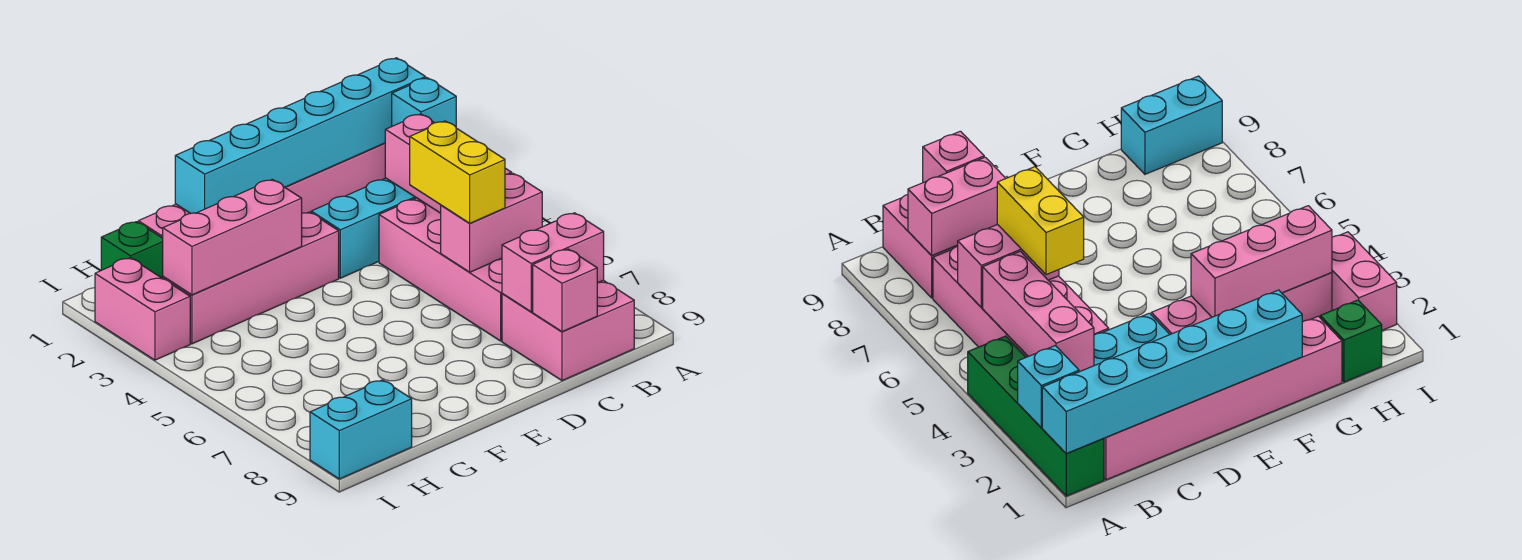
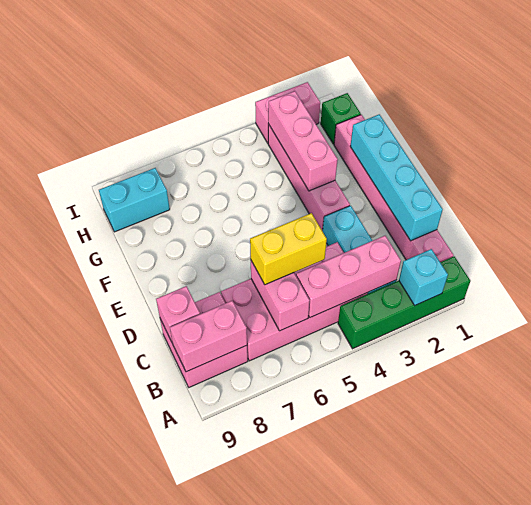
cyan 1x6 brick [175,58,426,213] -> cyan 1x4 brick [350,114,443,241]
pink 1x2 brick [502,213,604,312] -> pink 1x2 brick turned to [170,301,247,372]
cyan 1x2 brick [310,380,412,479] -> cyan 1x2 brick turned to [99,168,170,232]

